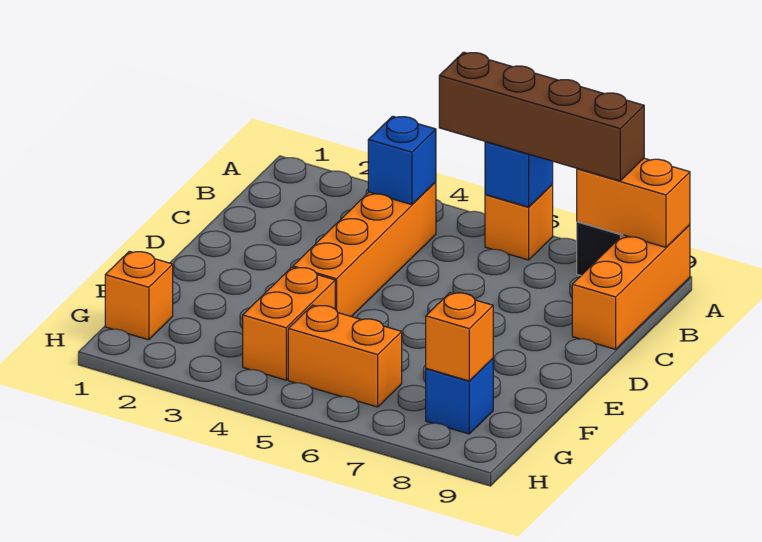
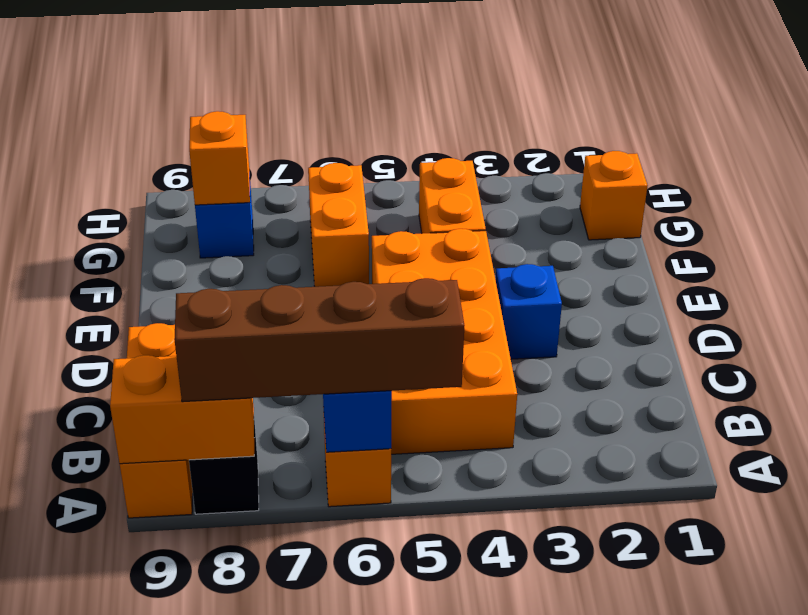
orange 1x4 brick [293,182,436,317] -> orange 2x4 brick [372,229,517,454]
blue 1x1 brick [368,116,436,205] -> blue 1x1 brick moved to [495,264,562,359]
orange 1x2 brick [288,305,402,407] -> orange 1x2 brick turned to [308,163,369,287]

